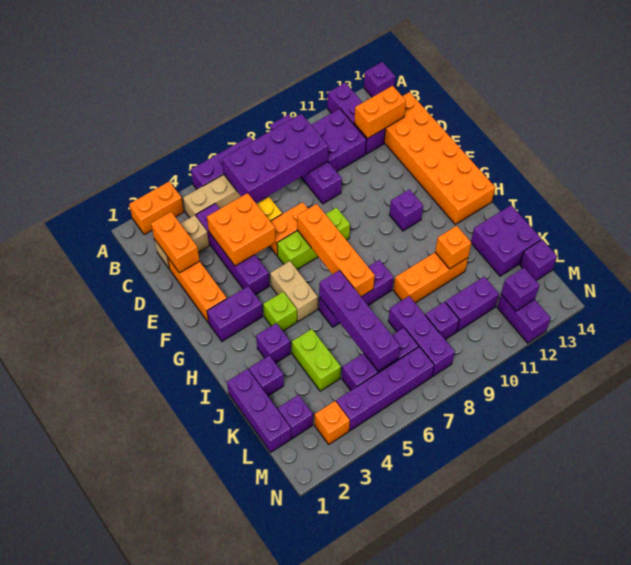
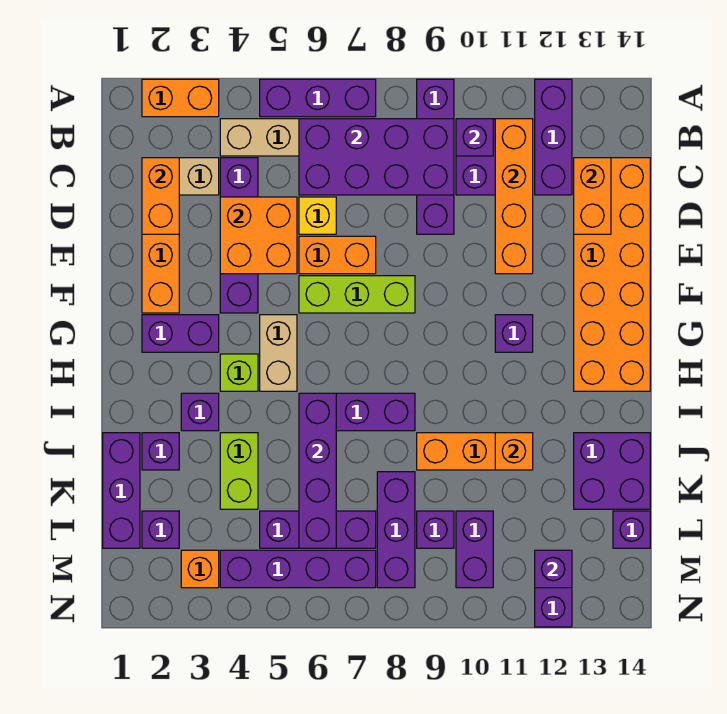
purple 1x1 brick [364,62,395,97] -> purple 1x1 brick moved to [456,119,493,156]
orange 1x2 brick [354,86,406,139] -> orange 1x2 brick turned to [574,158,611,234]
orange 1x4 brick [297,204,375,297] -> orange 1x4 brick moved to [495,119,533,274]
purple 1x2 brick [445,277,499,332] -> purple 1x2 brick turned to [456,511,493,588]

